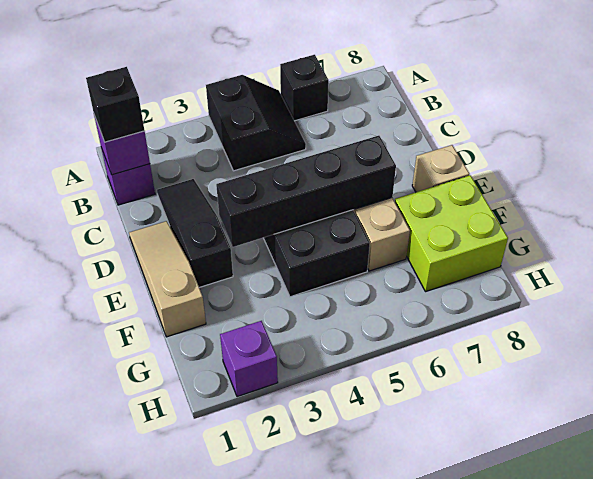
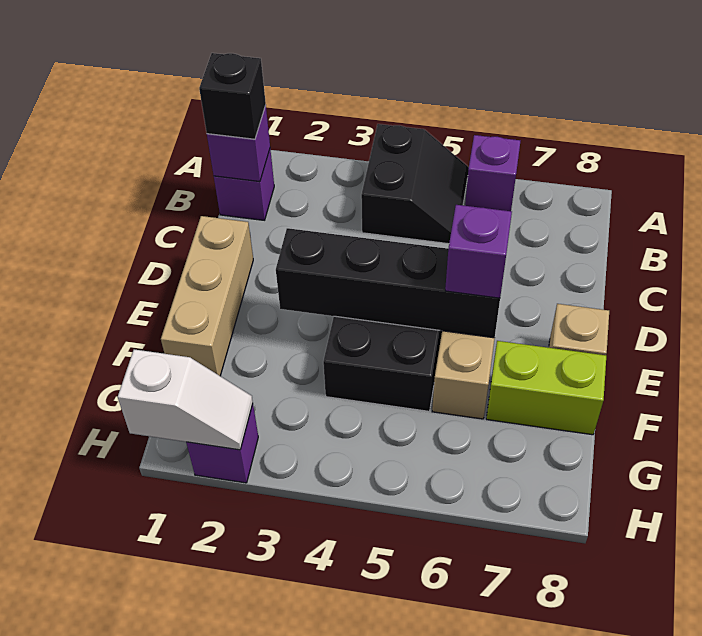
black 1x1 brick [280,55,329,121] -> purple 1x1 brick [465,135,520,211]
black 1x3 slope [157,179,233,287] -> none
tan 1x3 slope [129,221,206,337] -> tan 1x3 brick [161,216,253,376]
none -> purple 1x1 brick [445,205,512,298]
lime 2x2 brick [395,175,508,291] -> lime 1x2 brick [486,341,606,435]
none -> white 1x2 slope [118,349,253,450]

